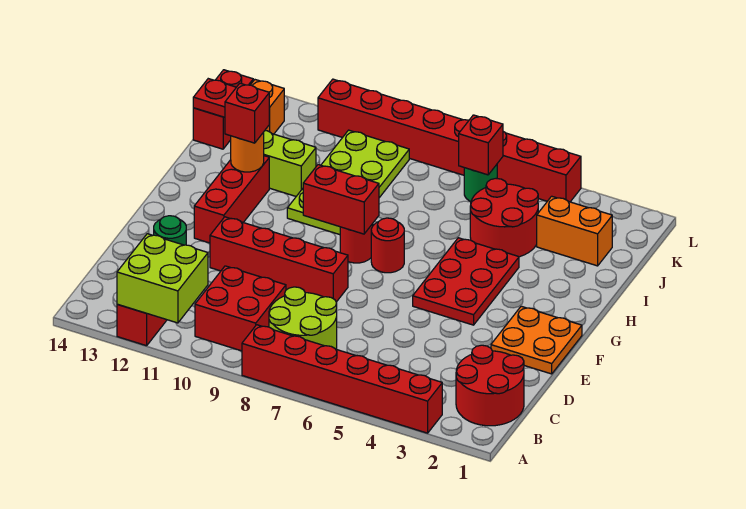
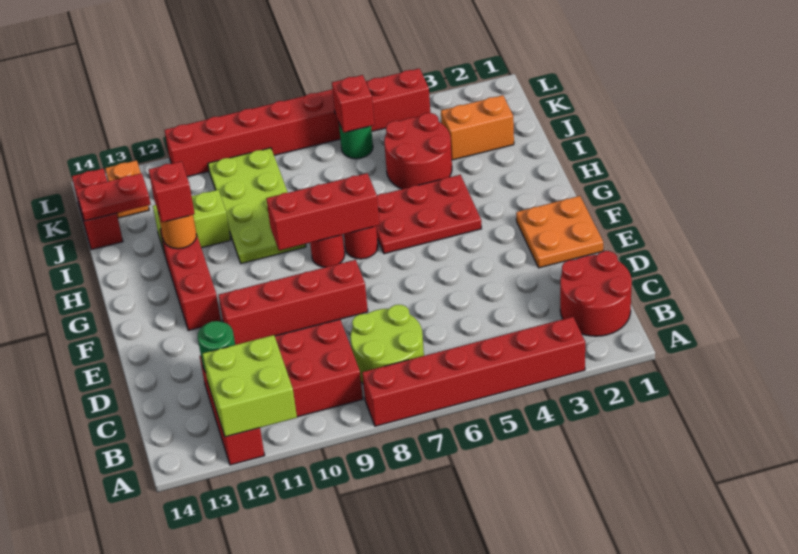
red 2x3 plate [413,238,519,325] -> red 2x3 plate turned to [376,175,481,254]
red 1x2 brick [303,165,379,234] -> red 1x3 brick [266,173,379,250]

